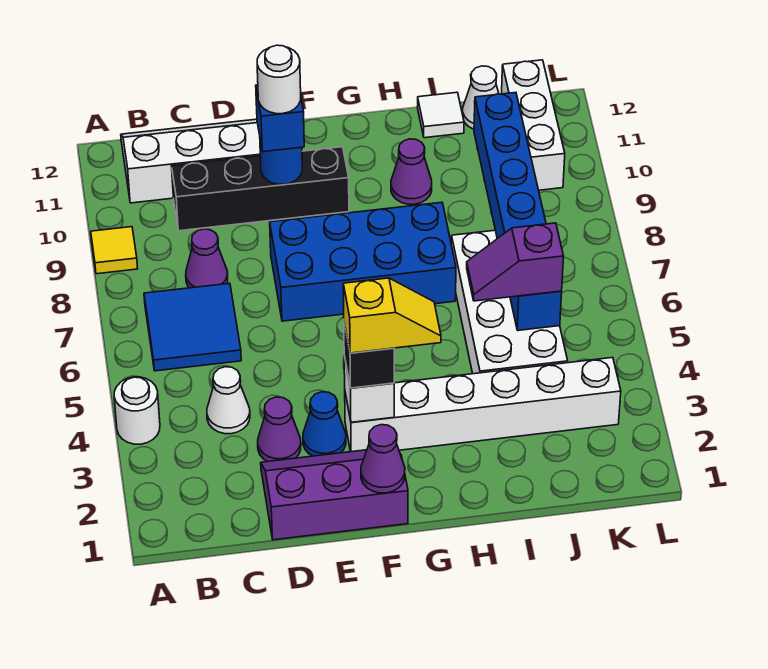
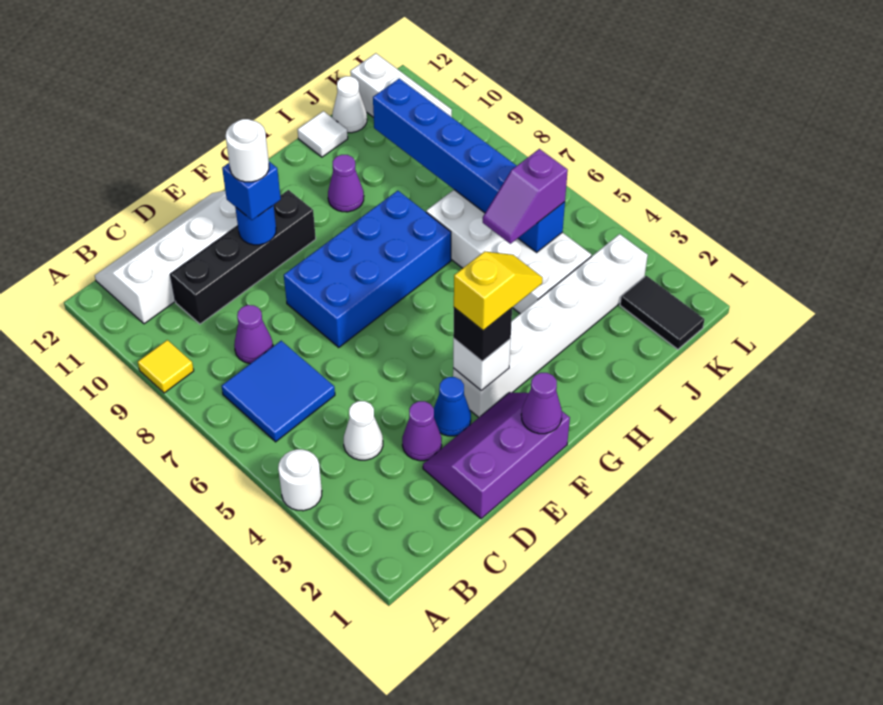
none -> black 1x2 tile [620,276,704,349]

